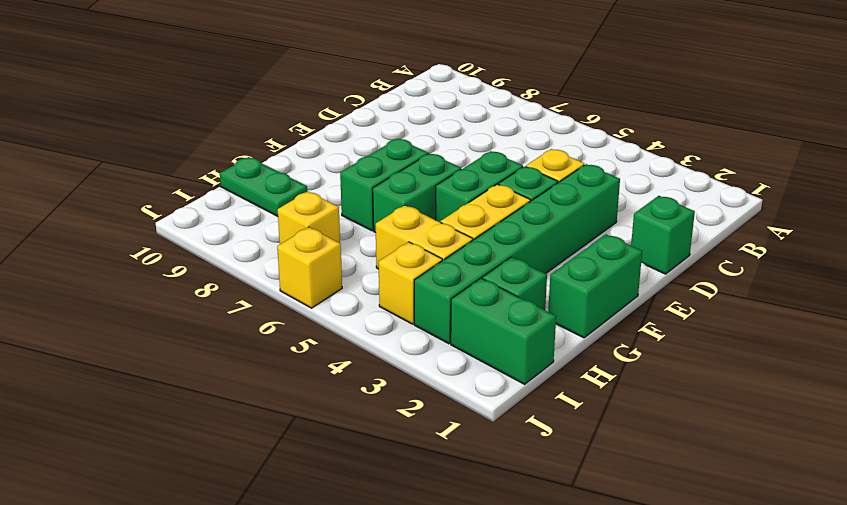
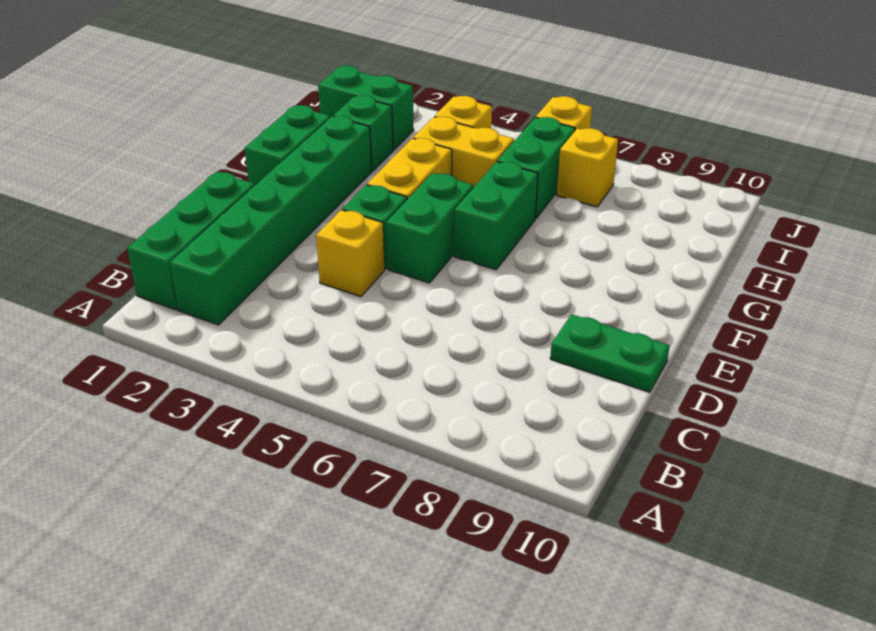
green 1x1 brick [631,196,695,274] -> green 1x3 brick [127,172,255,310]
green 1x6 brick [414,164,620,344] -> green 1x6 brick moved to [170,116,372,325]
green 1x2 brick [340,139,428,231] -> green 1x2 brick moved to [497,117,575,219]
green 1x2 plate [220,157,307,216] -> green 1x2 plate moved to [550,314,670,392]

